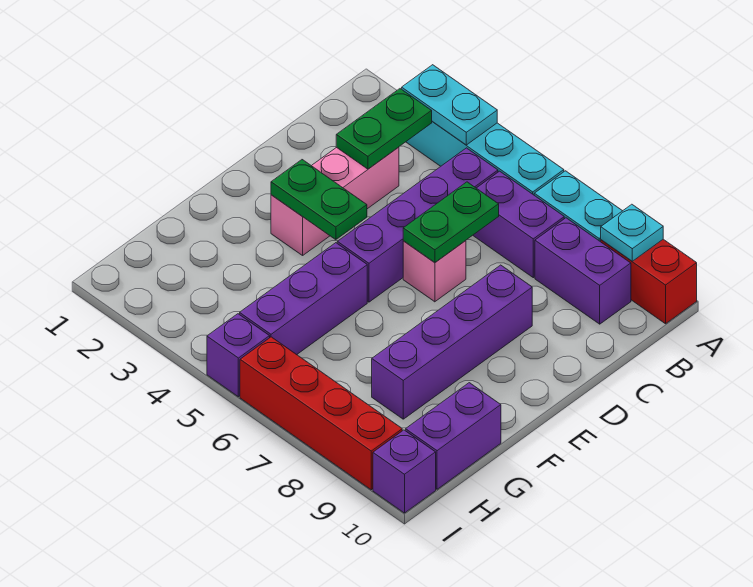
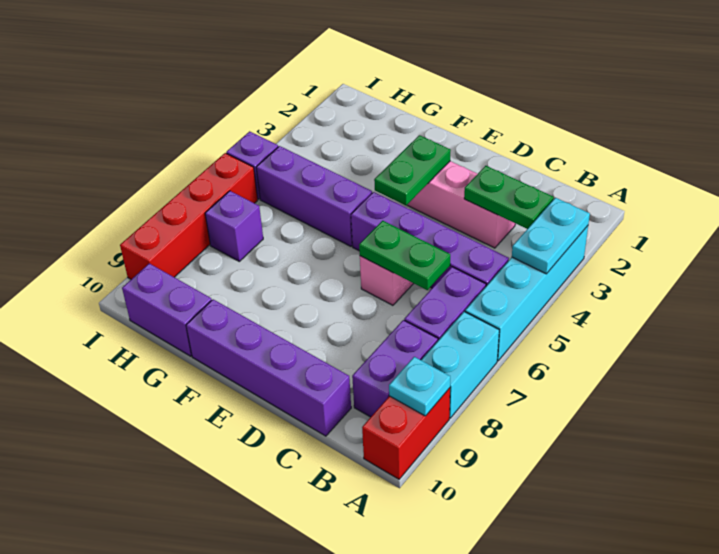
purple 1x4 brick [372,265,532,419] -> purple 1x4 brick moved to [186,299,351,436]
purple 1x1 brick [373,430,436,513] -> purple 1x1 brick moved to [205,191,263,261]

